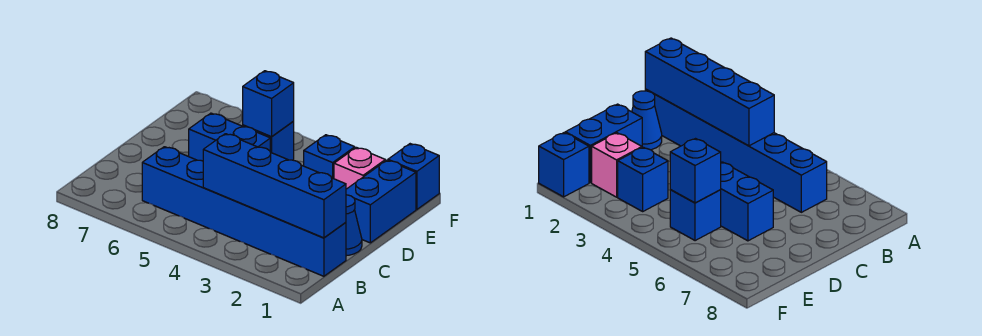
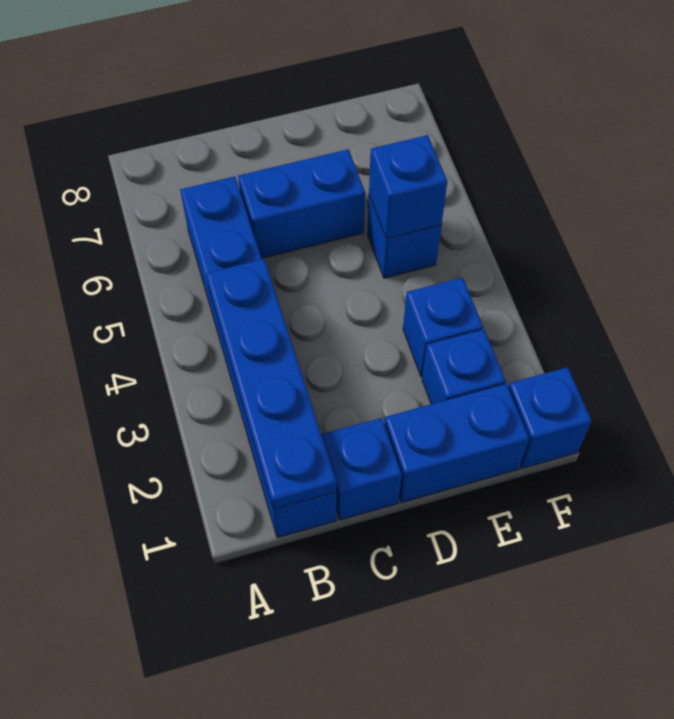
blue 1x4 brick [203,134,346,238] -> blue 1x4 plate [206,259,336,509]
blue 1x1 cone [346,195,362,256] -> blue 1x1 brick [321,418,402,520]
blue 1x2 brick [189,113,270,161] -> blue 1x2 brick turned to [238,149,365,258]
pink 1x1 brick [334,147,385,189] -> blue 1x1 brick [422,329,506,404]

